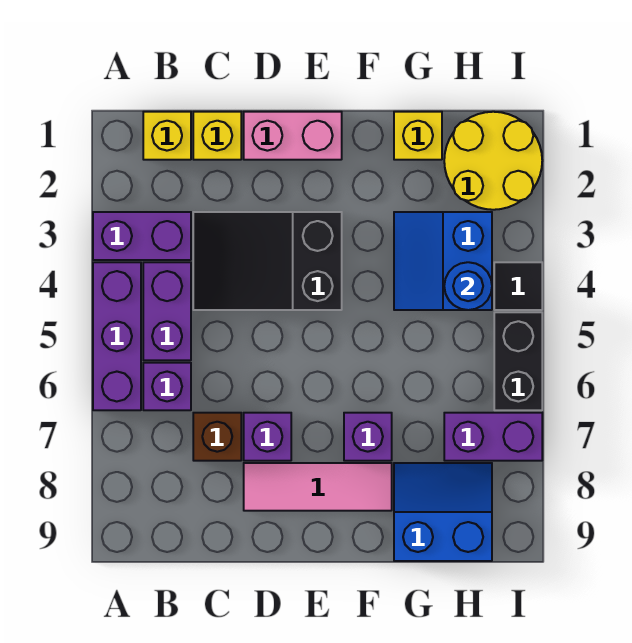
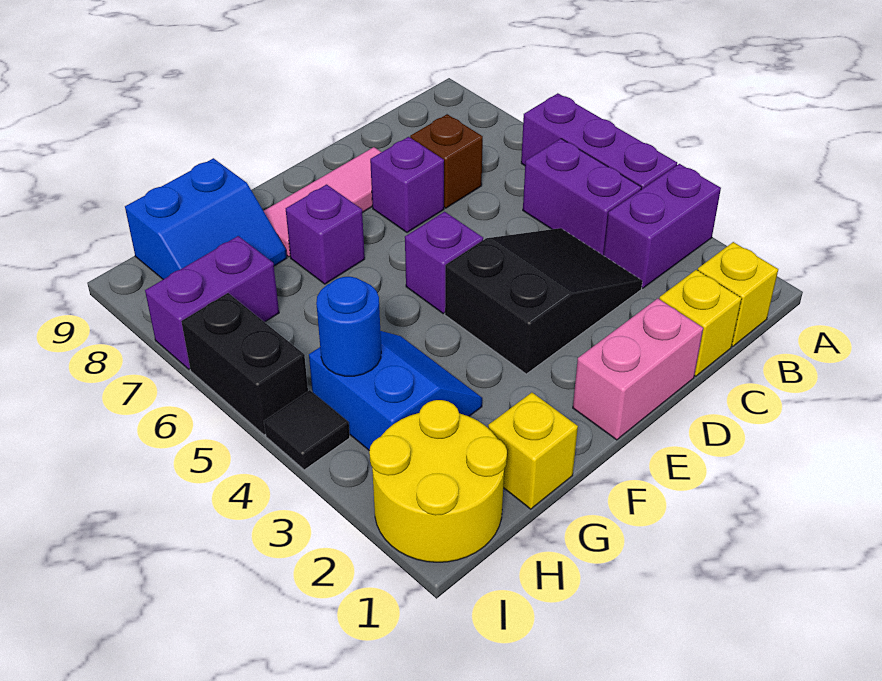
purple 1x1 brick [143,363,191,410] -> purple 1x1 brick moved to [405,212,483,313]

